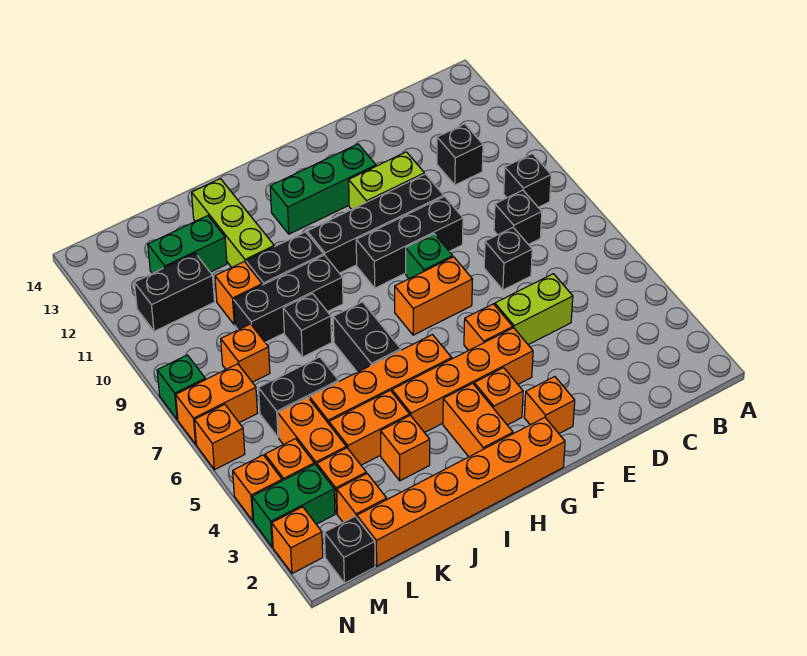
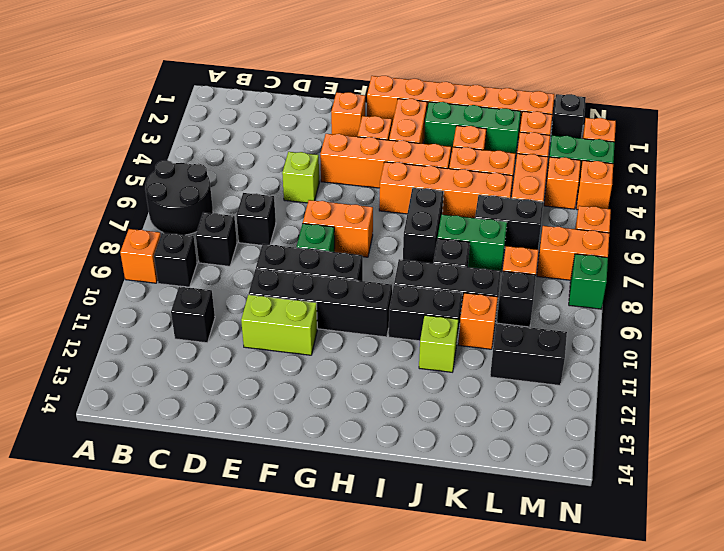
none -> black 2x2 round brick [145,160,213,235]
lime 1x2 brick [495,274,573,345] -> lime 1x1 brick [282,152,319,203]
orange 1x1 brick [464,304,513,350] -> orange 1x1 brick moved to [120,229,161,283]
green 1x3 brick [270,144,376,234] -> green 1x3 brick moved to [424,102,521,158]
lime 1x3 brick [192,179,274,267] -> lime 1x1 brick [419,315,458,372]
green 1x2 brick [148,216,227,274] -> green 1x2 brick moved to [437,215,507,271]
none -> black 1x1 brick [497,271,536,327]

